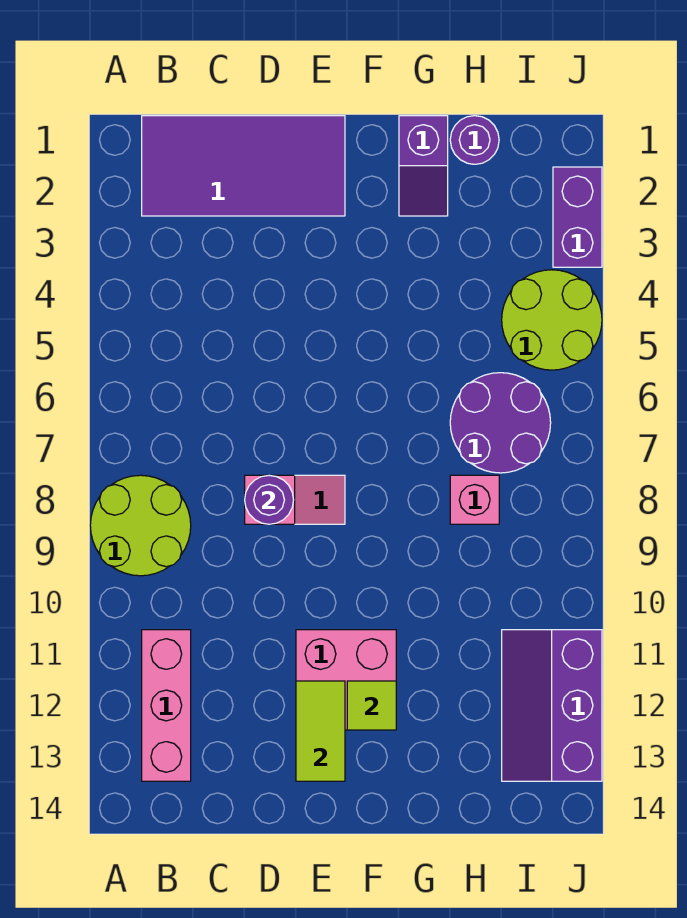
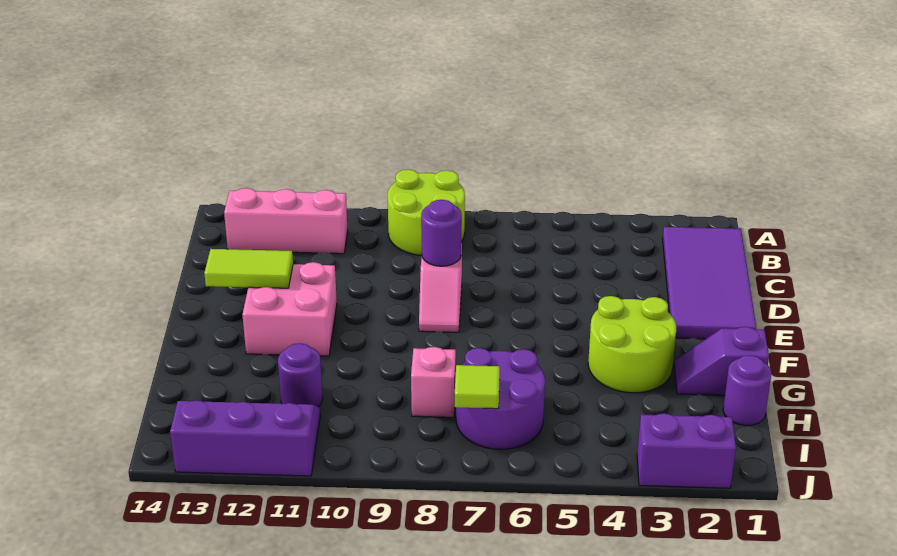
lime 1x1 tile [347,681,396,730] -> lime 1x1 tile moved to [455,365,500,409]
none -> purple 1x1 round brick [278,343,323,407]
lime 2x2 round brick [502,270,602,370] -> lime 2x2 round brick moved to [588,296,676,393]

